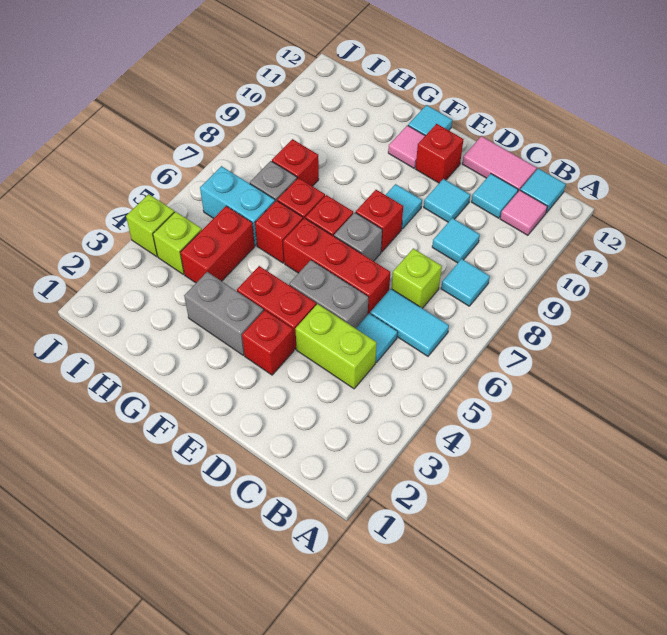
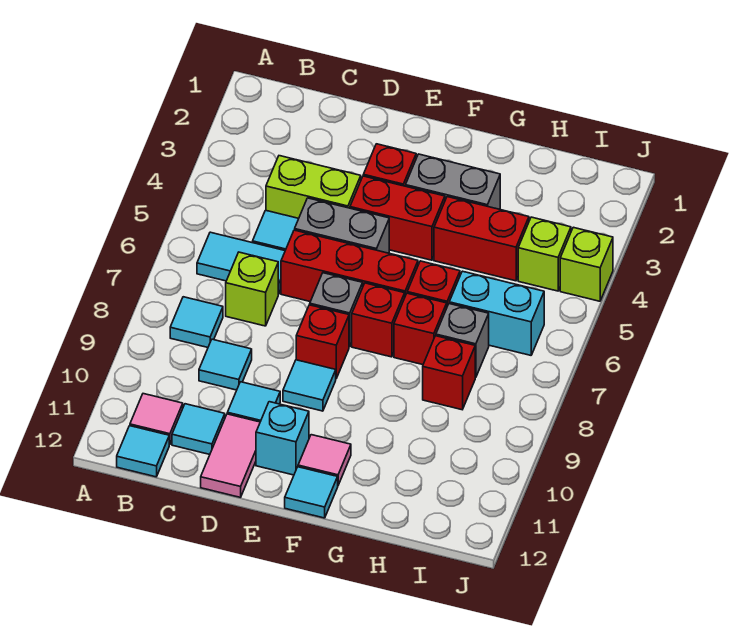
pink 1x2 tile [462,136,537,191] -> pink 1x2 tile turned to [201,414,260,497]
red 1x1 brick [416,124,464,183] -> cyan 1x1 brick [256,402,309,475]
red 1x2 brick [180,206,255,283] -> red 1x2 brick turned to [434,197,529,281]

